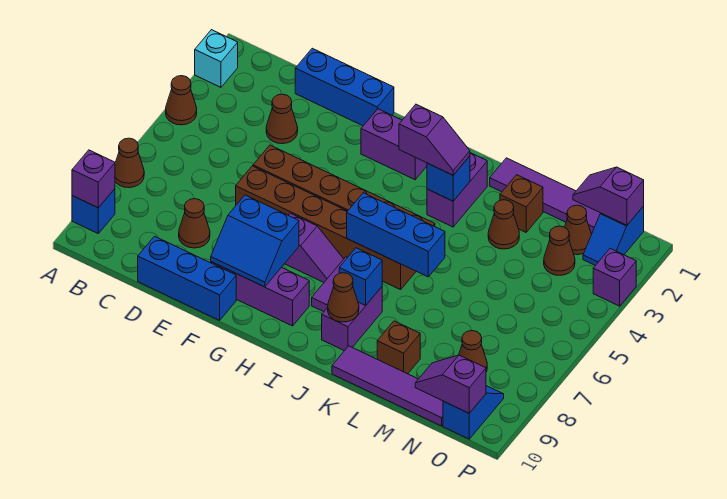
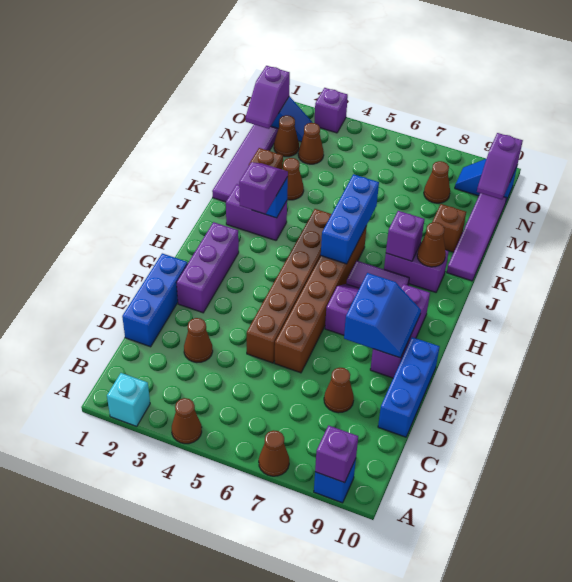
purple 1x2 brick [361,109,427,180] -> purple 1x3 brick [176,222,239,313]
blue 1x1 brick [339,248,382,306] -> purple 1x1 brick [386,211,424,261]

